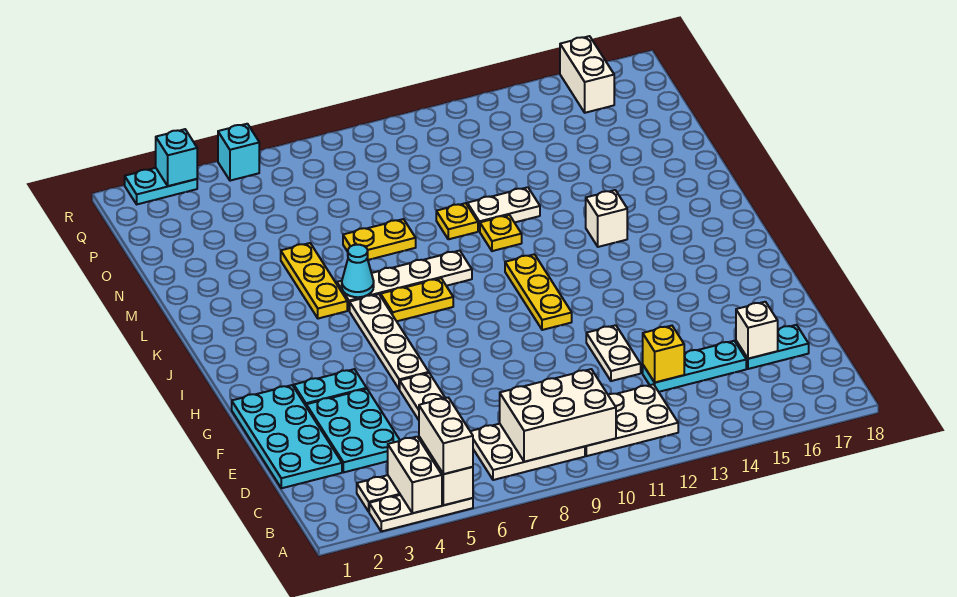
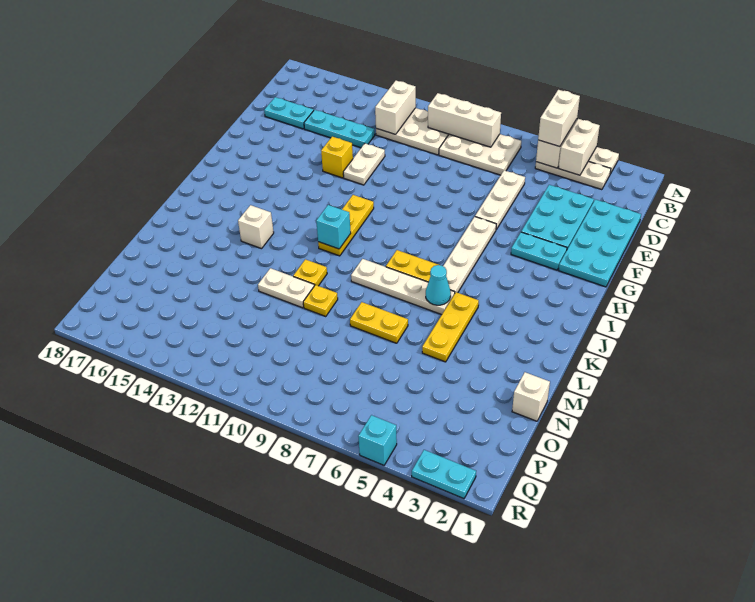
white 2x3 brick [500,369,616,462] -> white 1x3 brick [428,93,501,147]
yellow 1x1 brick [643,326,684,382] -> yellow 1x1 brick moved to [321,137,353,178]
white 1x1 brick [736,302,778,359] -> white 1x1 brick moved to [512,372,550,421]
white 1x2 brick [560,36,614,113] -> white 1x2 brick moved to [375,81,416,134]
cyan 1x1 brick [156,129,197,186] -> cyan 1x1 brick moved to [316,205,351,249]

